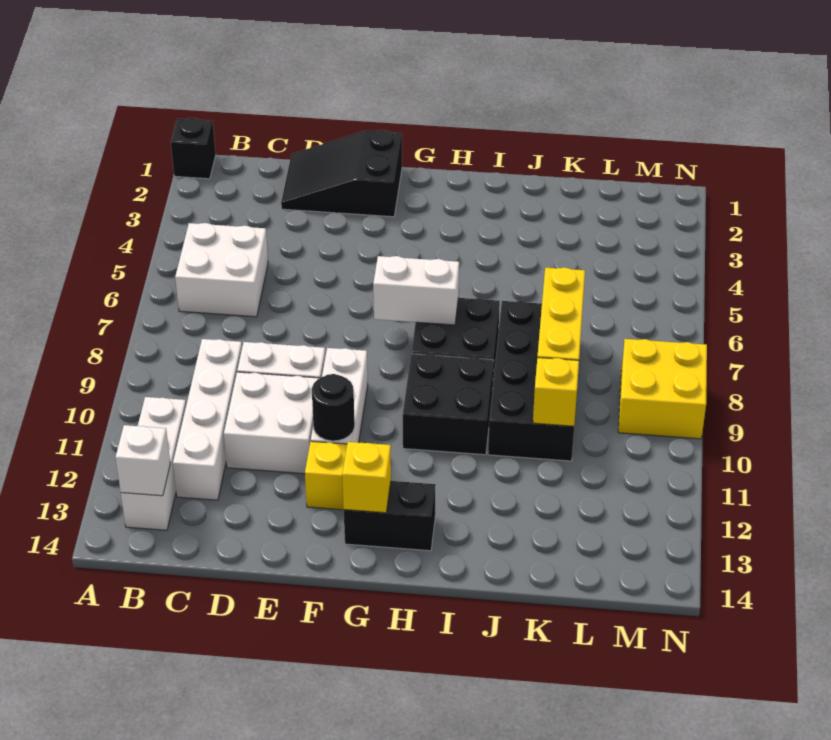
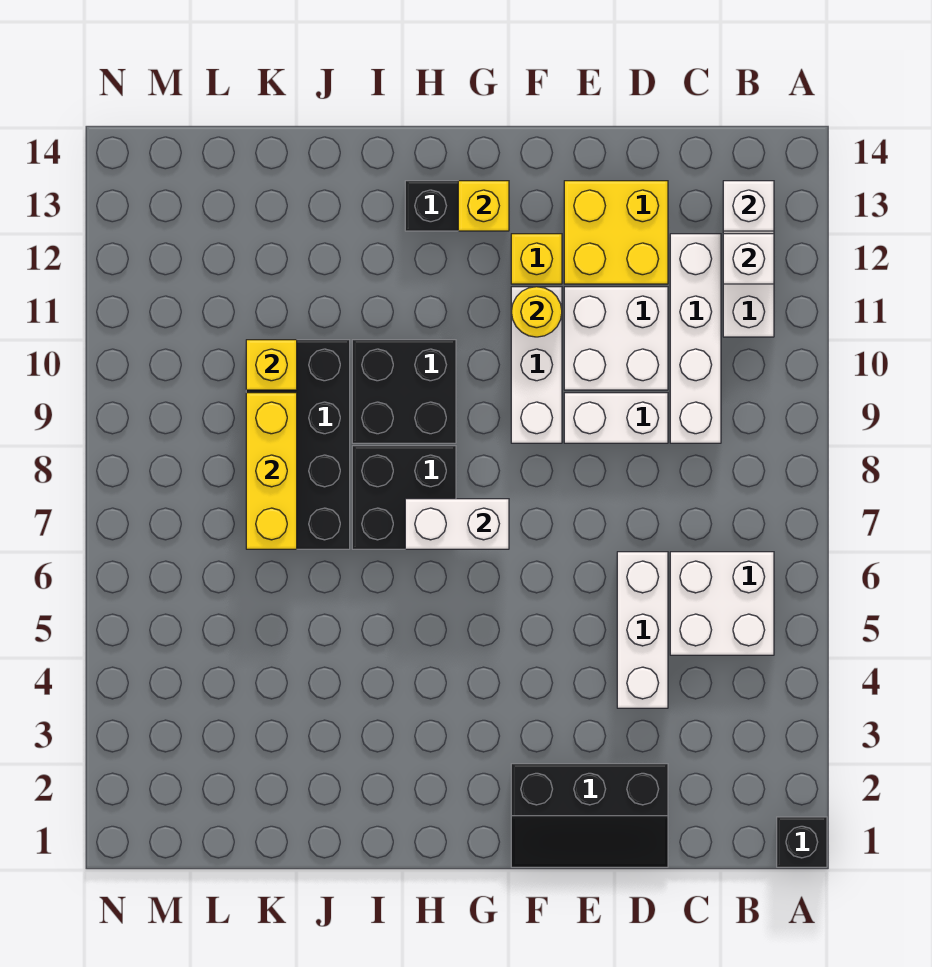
none -> white 1x1 brick [723,234,774,284]
black 2x3 slope [281,130,402,217] -> black 2x3 slope turned to [511,764,668,867]
none -> white 1x3 brick [617,552,668,708]
black 1x1 round brick [312,374,355,441] -> yellow 1x1 round brick [511,287,562,337]
yellow 2x2 brick [618,339,707,439] -> yellow 2x2 brick moved to [564,181,668,284]

